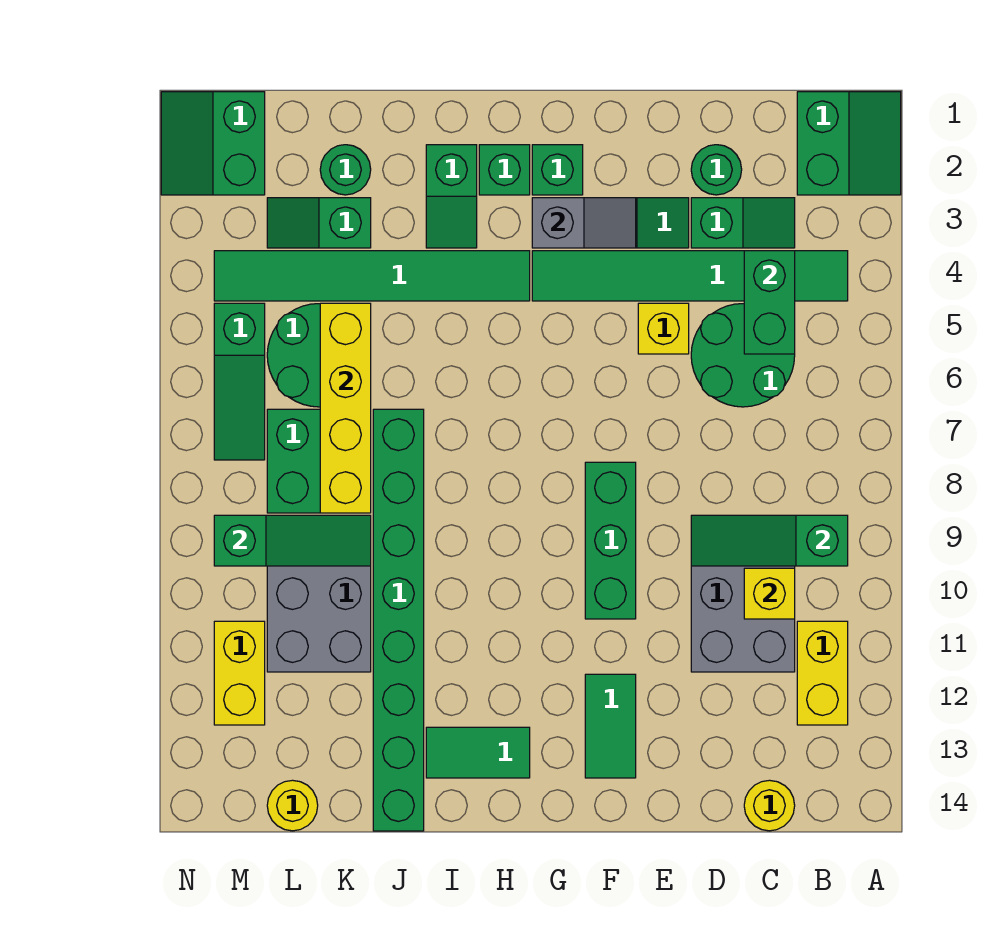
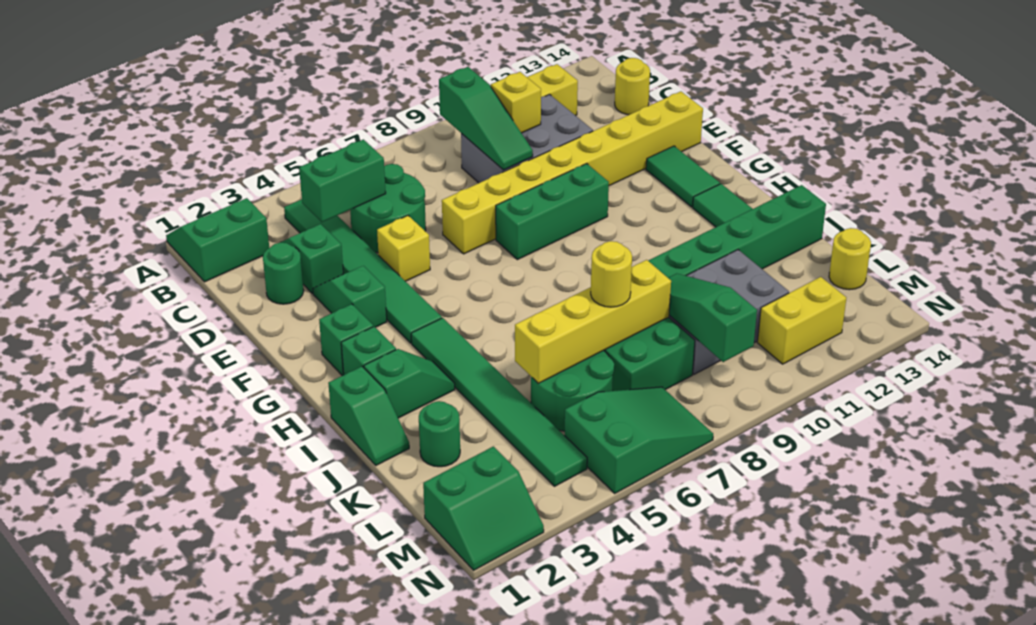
none -> yellow 1x8 brick [442,91,703,254]
grey 1x2 slope [532,198,636,248] -> none
green 1x2 tile [585,674,636,778] -> green 1x2 tile turned to [646,146,720,207]
green 1x2 slope [267,198,371,248] -> green 1x2 slope moved to [328,366,409,465]
none -> yellow 1x1 round brick [591,241,632,307]
green 1x3 slope [214,303,265,460] -> green 2x3 slope [564,387,713,493]

